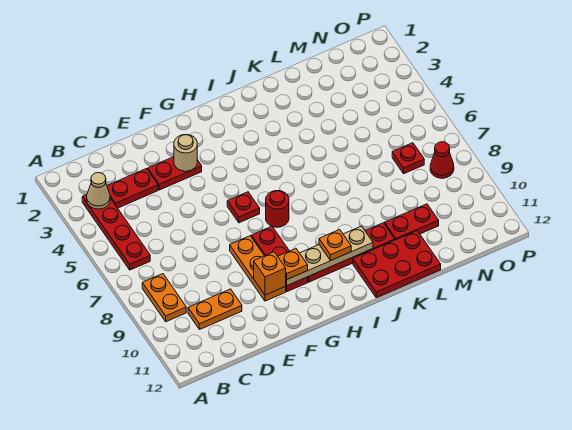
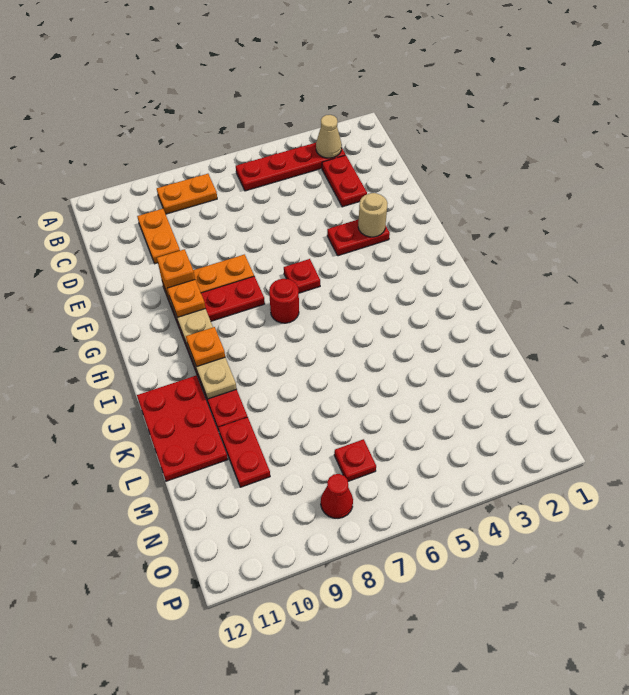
red 1x2 plate [148,157,202,190] -> red 1x2 plate turned to [327,219,390,256]

